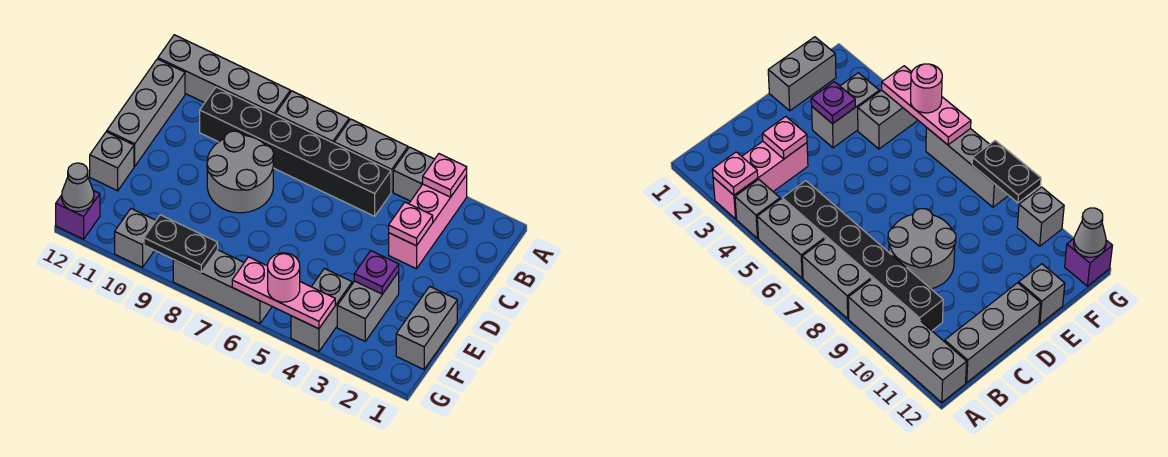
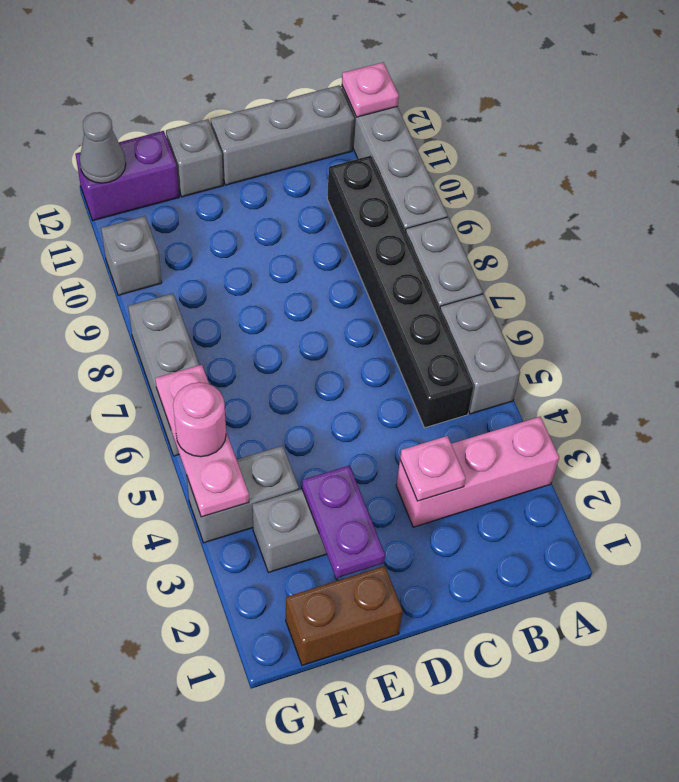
pink 1x1 plate [423,154,467,197] -> pink 1x1 plate moved to [342,62,399,117]
grey 1x1 brick [393,147,435,201] -> none
grey 2x2 round brick [207,131,274,213] -> none
grey 1x2 brick [396,286,457,369] -> brown 1x2 brick [286,566,403,665]
purple 1x1 plate [354,251,399,294] -> purple 1x2 plate [302,466,385,578]
black 1x2 plate [144,215,218,272] -> none
purple 1x1 brick [56,190,100,239] -> purple 1x2 brick [76,131,179,221]

